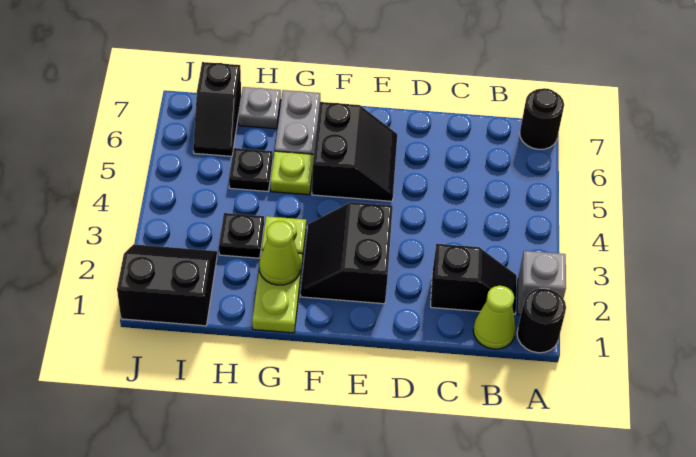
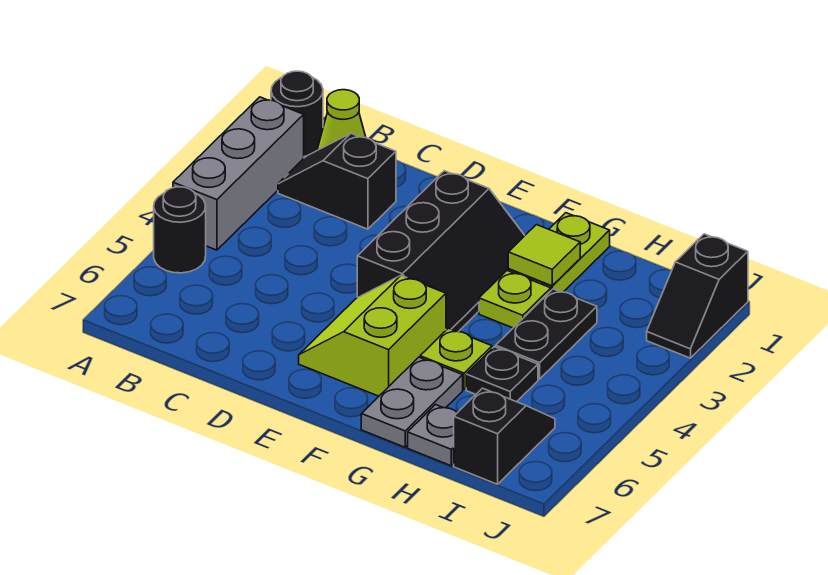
grey 1x1 brick [517,251,566,315] -> grey 1x3 brick [173,97,304,250]
black 1x1 round brick [520,88,564,149] -> black 1x1 round brick moved to [154,187,206,273]
black 2x2 slope [301,202,393,304] -> black 2x3 slope [357,171,525,332]
black 2x2 slope [312,102,397,201] -> lime 2x2 slope [299,275,446,396]
lime 1x1 cone [259,221,301,285] -> lime 1x1 tile [508,225,580,286]
black 1x1 plate [219,213,264,258] -> black 1x2 plate [496,289,597,379]
black 2x2 slope [117,244,217,326] -> black 1x2 slope [647,234,748,358]

